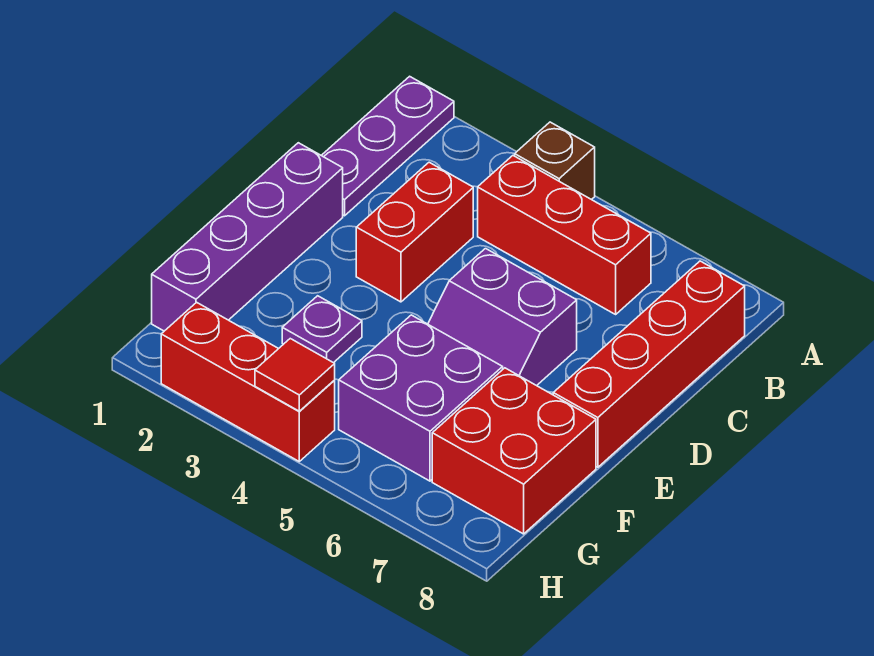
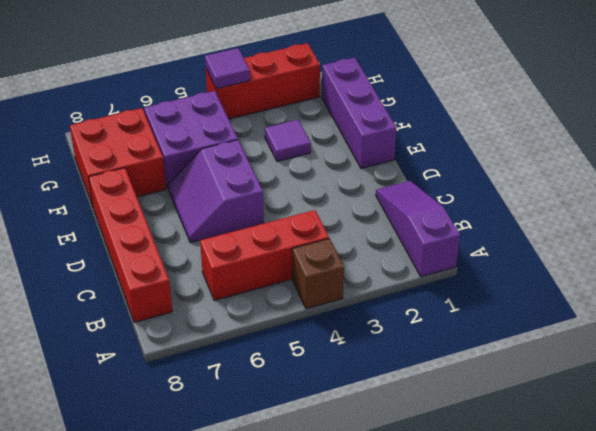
purple 1x3 plate [321,76,454,216] -> purple 1x3 slope [376,181,460,277]
red 1x2 brick [356,162,473,302] -> none
purple 1x4 brick [152,143,343,331] -> purple 1x3 brick [322,57,397,168]
purple 2x2 slope [428,249,577,386] -> purple 2x2 slope turned to [168,140,264,243]
purple 1x1 plate [282,296,362,363] -> purple 1x1 tile [265,120,311,161]
red 1x1 tile [255,339,335,411] -> purple 1x1 tile [205,48,250,89]

